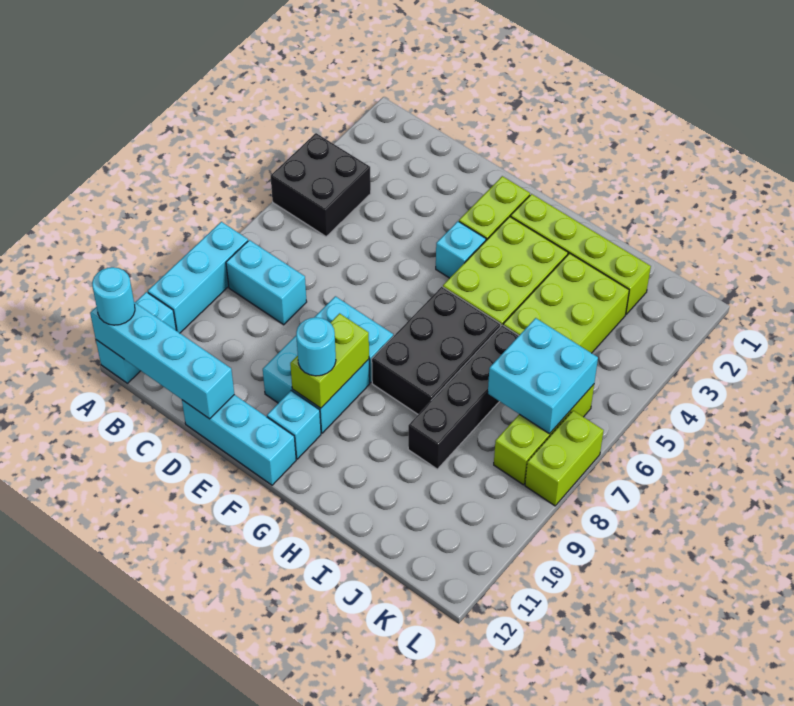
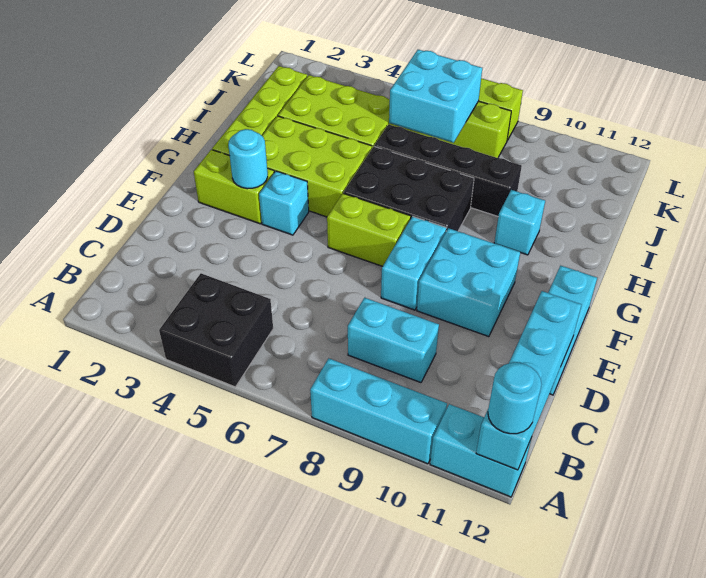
cyan 1x2 brick [226,240,307,325] -> cyan 1x2 brick turned to [348,298,439,383]
lime 1x2 brick [290,313,369,408] -> lime 1x2 brick moved to [327,193,411,266]
cyan 1x1 round brick [296,317,336,376] -> cyan 1x1 round brick moved to [228,129,268,189]
cyan 1x1 brick [267,391,321,459] -> cyan 1x1 brick moved to [494,190,545,255]

